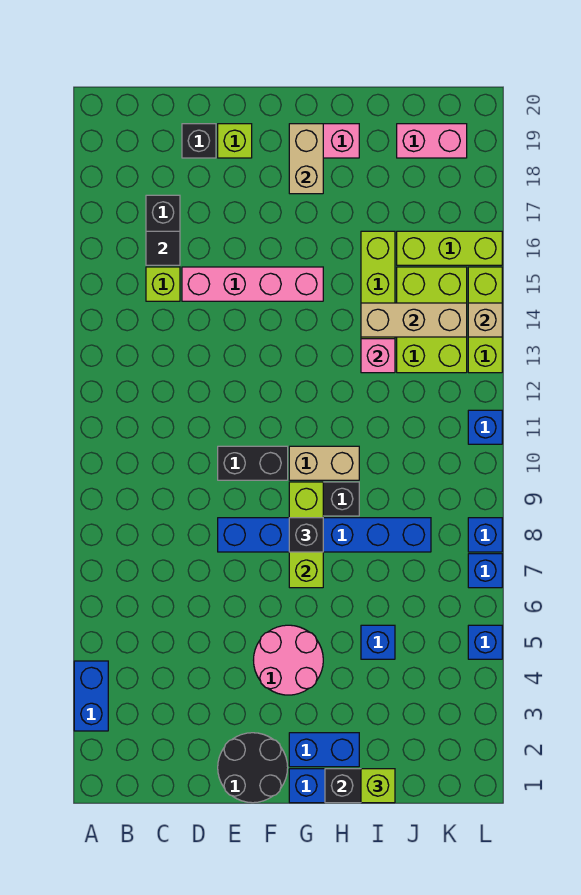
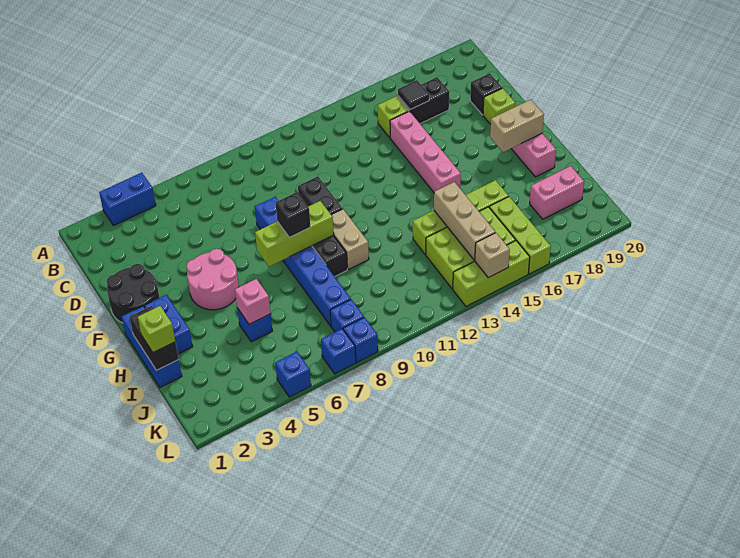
pink 1x1 brick [361,339,395,373] -> pink 1x1 brick moved to [235,279,271,324]
pink 1x2 brick [397,124,467,158] -> pink 1x2 brick turned to [530,166,584,219]
blue 1x1 brick [468,410,502,444] -> blue 1x1 brick moved to [330,300,364,332]

